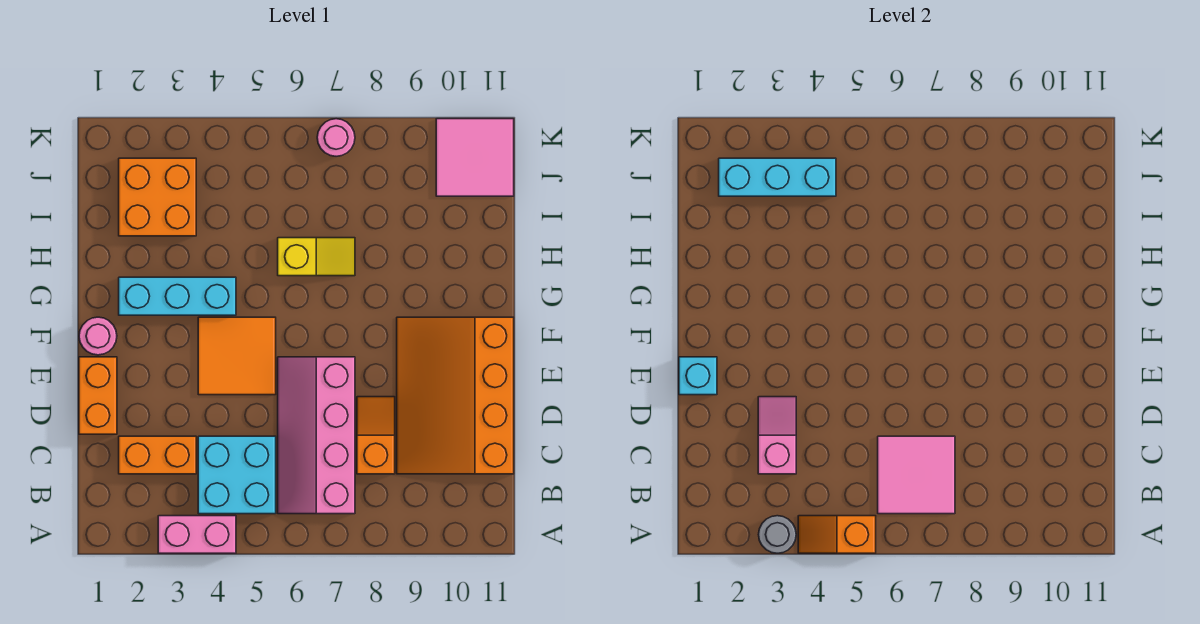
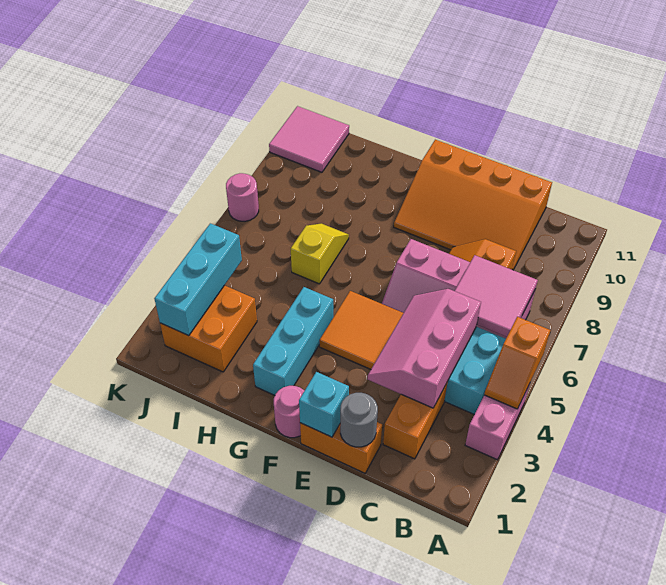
grey 1x1 round brick [759,516,796,553] -> grey 1x1 round brick moved to [340,393,378,447]
pink 1x2 slope [758,397,796,474] -> pink 2x3 slope [367,289,481,408]

